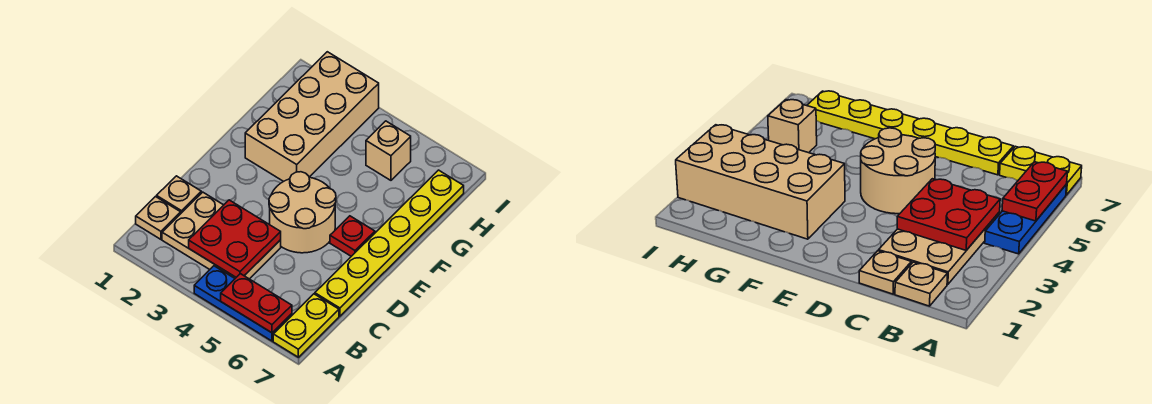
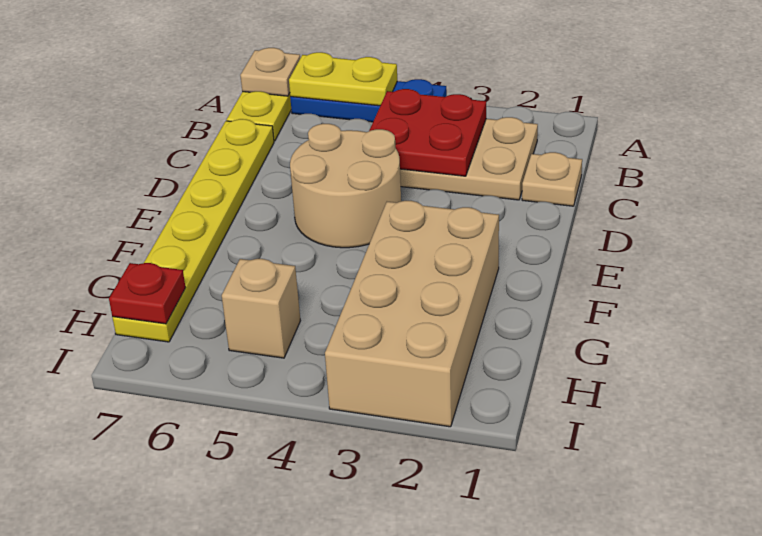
red 1x2 plate [221,274,292,333] -> yellow 1x2 plate [289,52,397,106]
tan 1x1 plate [136,197,181,239] -> tan 1x1 plate moved to [240,48,300,96]
red 1x1 plate [330,216,375,256] -> red 1x1 plate moved to [109,263,185,324]

